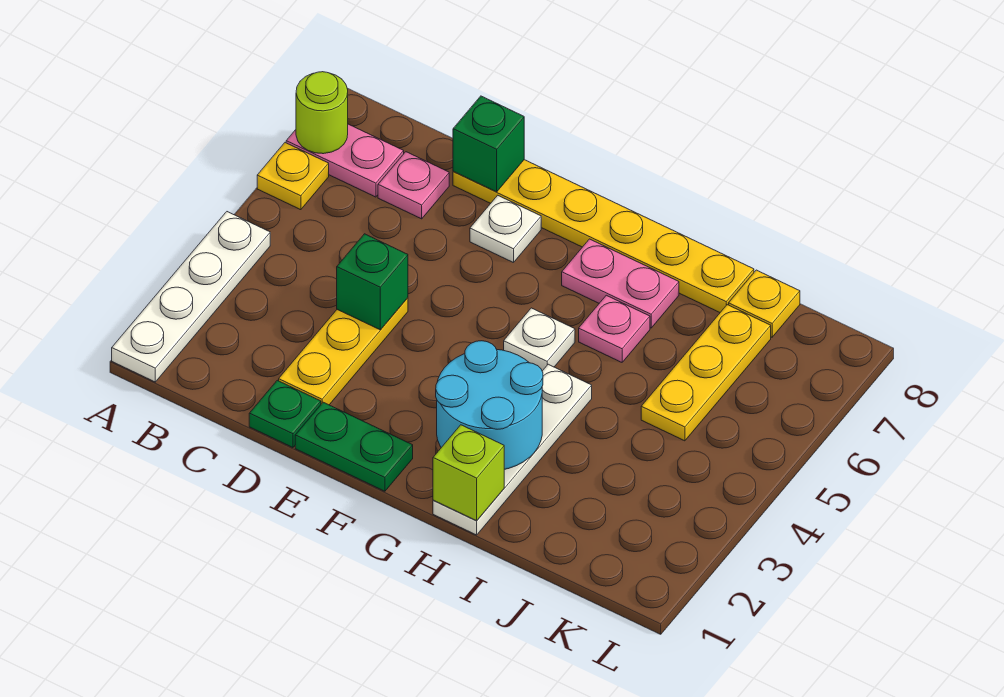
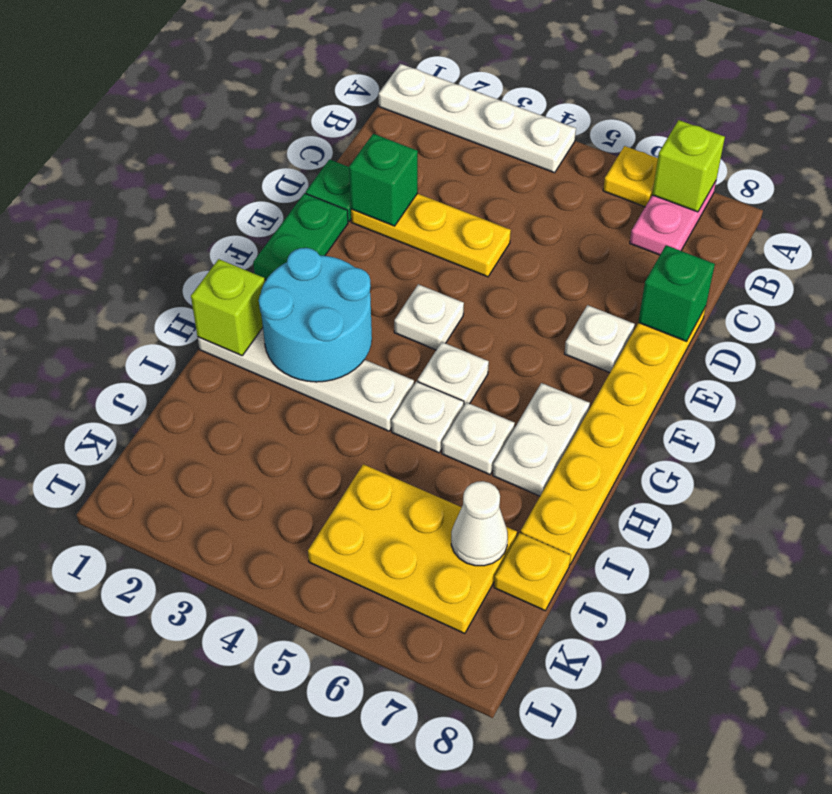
lime 1x1 round brick [296,72,348,154] -> lime 1x1 brick [652,120,725,212]
pink 1x1 plate [378,152,449,219] -> none
green 1x1 brick [337,234,408,330] -> green 1x1 brick moved to [349,134,418,226]
none -> white 1x1 plate [394,284,464,350]
pink 1x2 plate [562,239,679,328] -> white 1x2 plate [493,383,590,496]
none -> white 1x1 plate [391,382,464,453]
pink 1x1 plate [579,295,650,362] -> white 1x1 plate [442,402,515,475]
yellow 1x3 plate [641,305,771,441] -> yellow 2x3 plate [308,464,517,634]
none -> white 1x1 cone [451,481,508,566]

